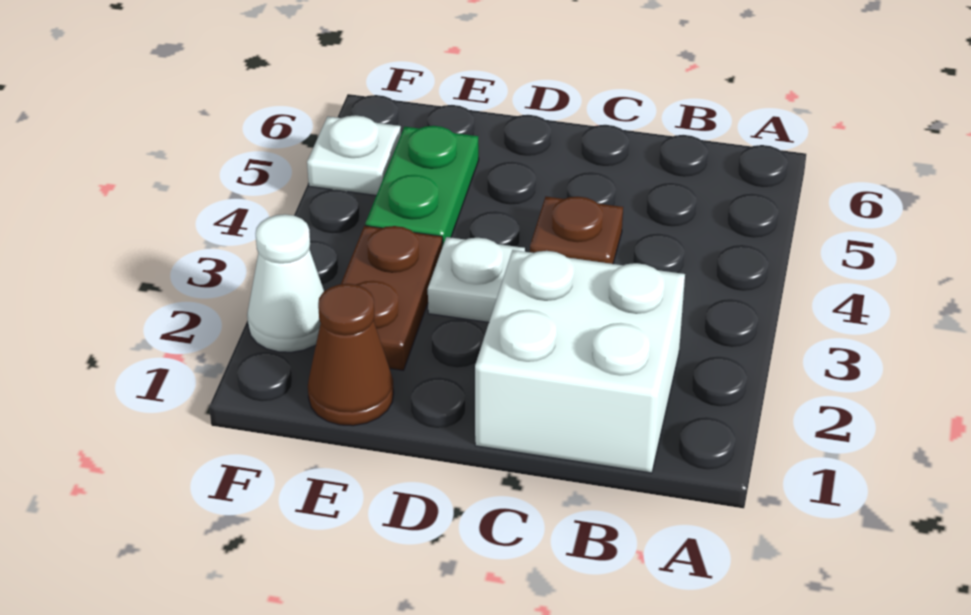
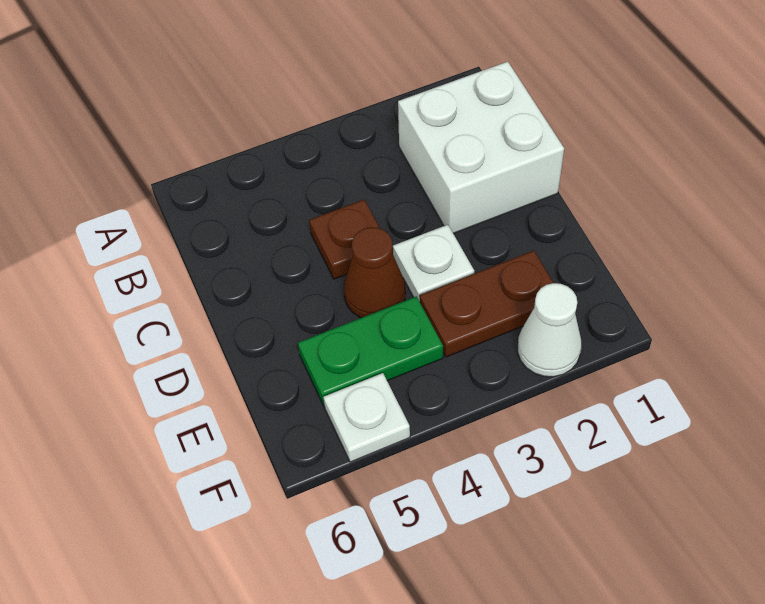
brown 1x1 cone [308,284,394,426] -> brown 1x1 cone moved to [344,227,405,318]

